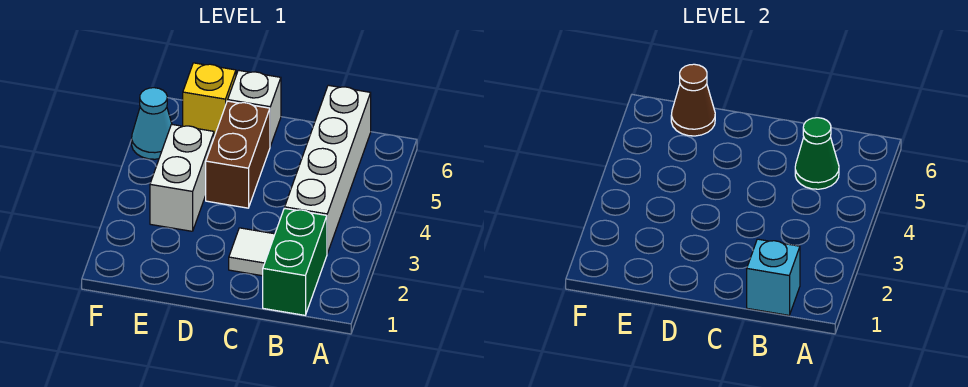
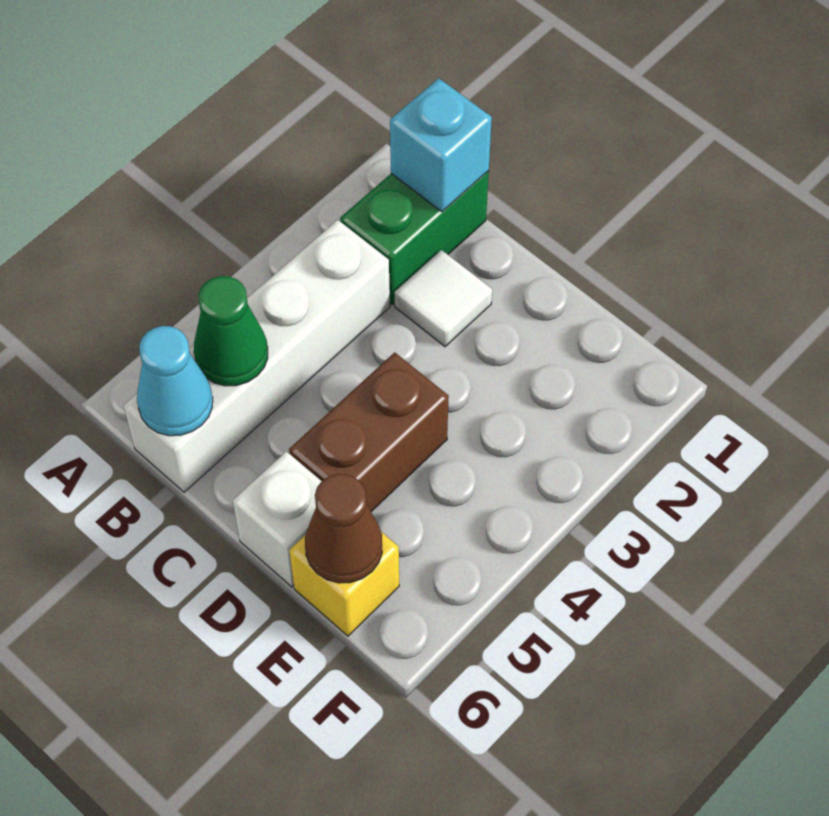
white 1x2 brick [150,124,214,231] -> none
cyan 1x1 cone [132,88,172,159] -> cyan 1x1 cone moved to [137,326,213,436]

